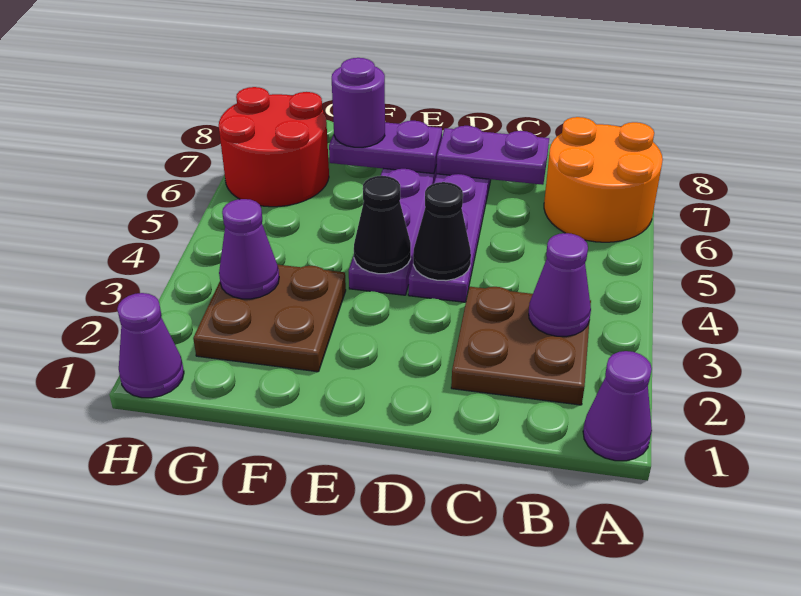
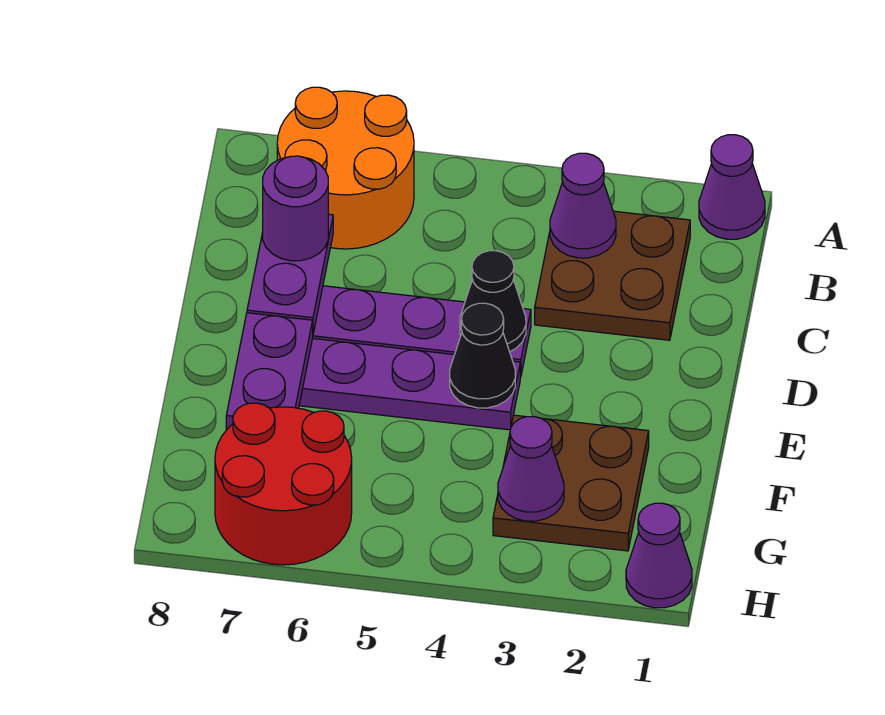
purple 1x1 round brick [332,58,385,147] -> purple 1x1 round brick moved to [263,156,328,261]

